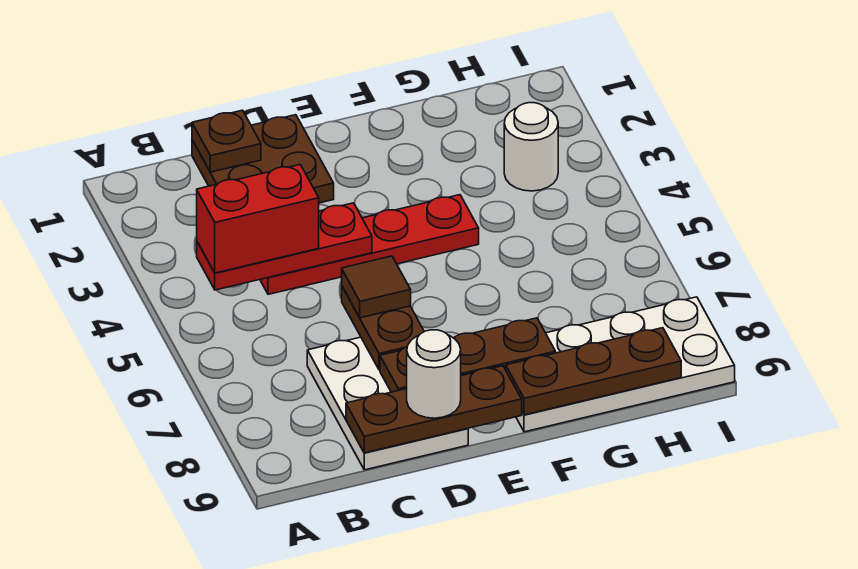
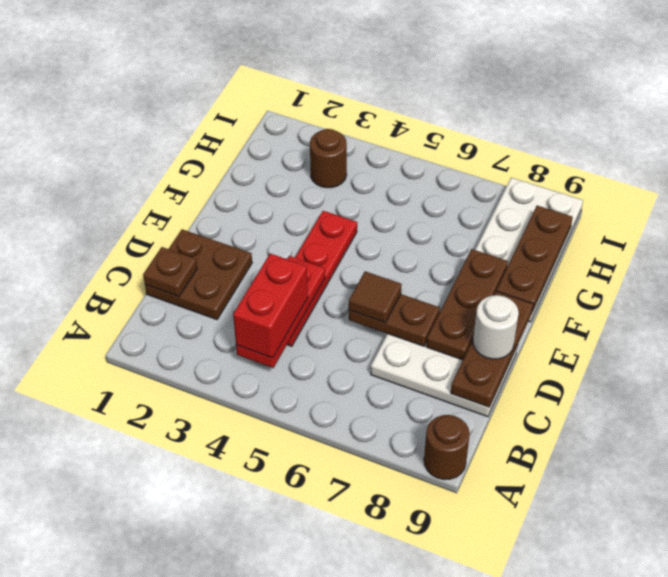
none -> brown 1x1 round brick [424,415,470,480]
white 1x1 round brick [504,103,558,191] -> brown 1x1 round brick [310,129,347,188]

